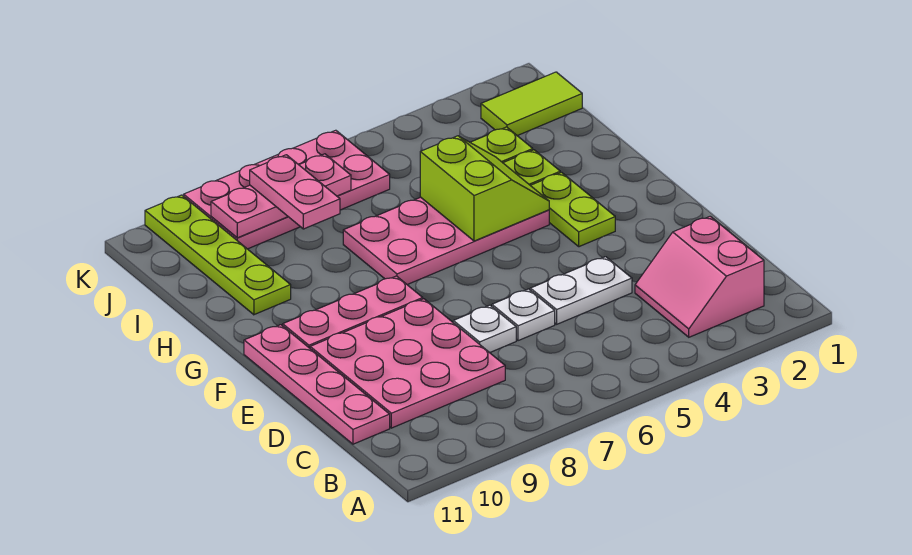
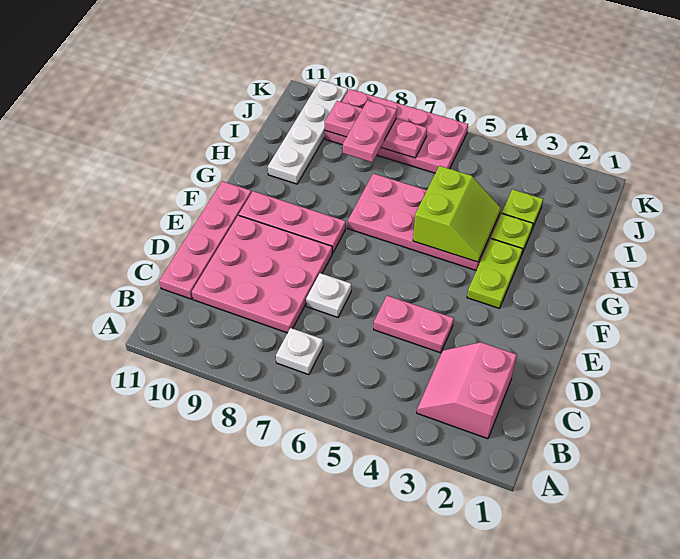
white 1x2 plate [530,257,632,324] -> pink 1x2 plate [374,296,454,353]
white 1x1 plate [492,289,555,341] -> white 1x1 plate moved to [276,328,323,375]
lime 1x4 plate [145,195,291,315] -> white 1x4 plate [268,80,348,184]
lime 1x2 tile [481,72,582,136] -> none

